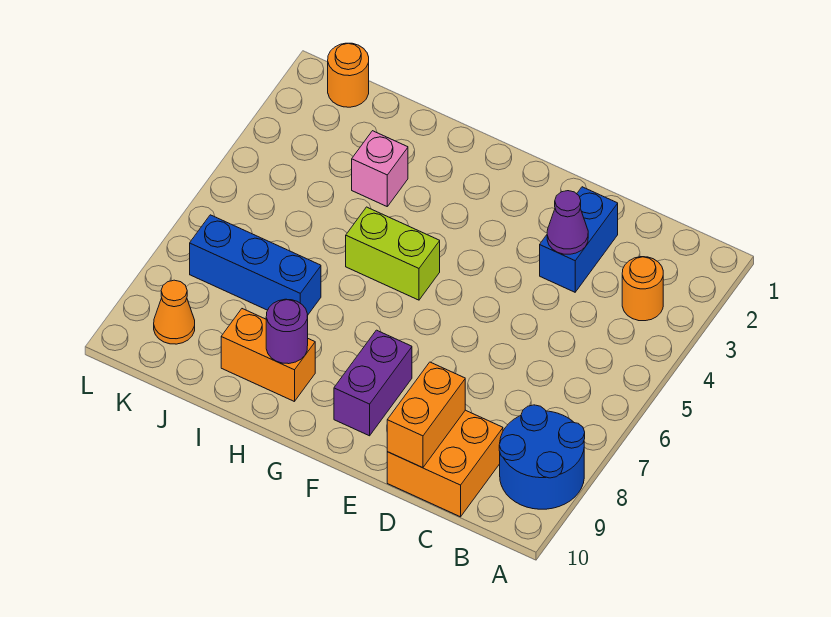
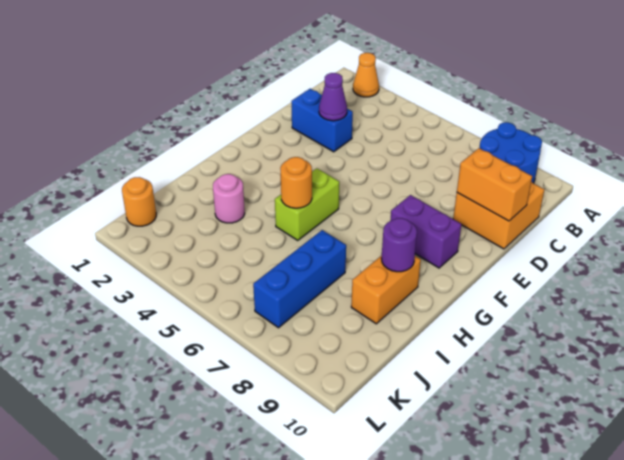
orange 1x1 round brick [622,257,663,321] -> orange 1x1 round brick moved to [280,157,312,208]
pink 1x1 brick [352,131,408,206] -> pink 1x1 round brick [213,174,245,223]
orange 1x1 cone [154,280,195,344] -> orange 1x1 cone moved to [353,53,379,97]

